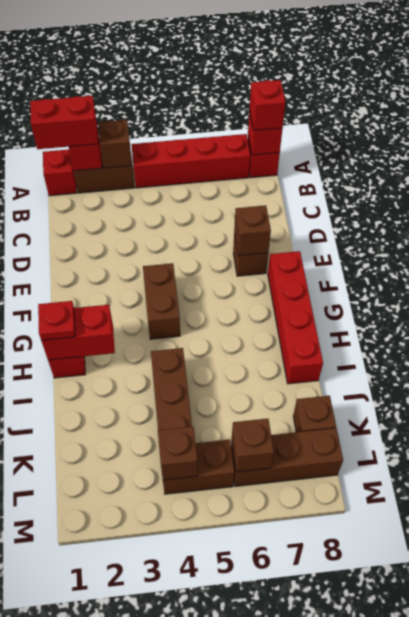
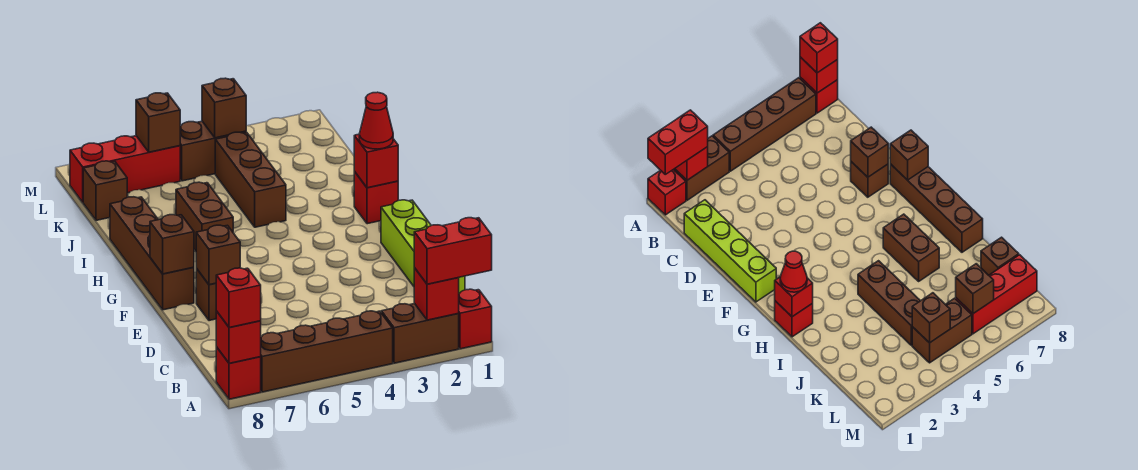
brown 1x1 brick [98,120,132,168] -> brown 1x1 brick moved to [150,215,194,274]
red 1x4 brick [131,134,250,188] -> brown 1x4 brick [261,311,393,392]
none -> lime 1x4 brick [381,200,465,294]
brown 1x2 brick [143,263,180,339] -> brown 1x2 brick moved to [176,182,233,251]
red 1x4 brick [268,251,323,384] -> brown 1x4 brick [110,197,194,310]
red 1x2 brick [41,305,115,360] -> red 1x1 brick [354,134,398,188]
red 1x1 plate [38,301,75,340] -> red 1x1 cone [359,92,393,149]
brown 1x3 brick [231,428,343,486] -> red 1x3 brick [70,136,180,202]

